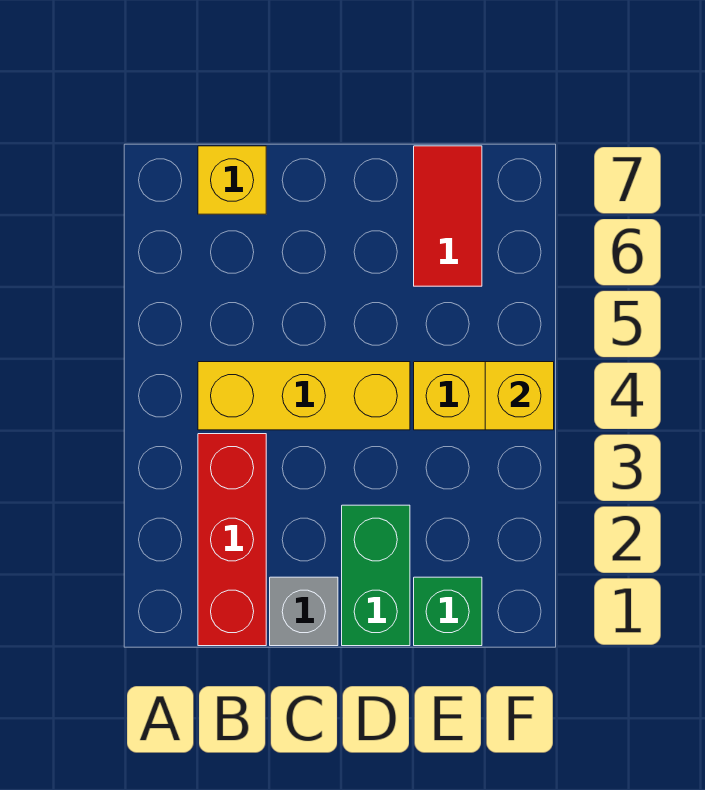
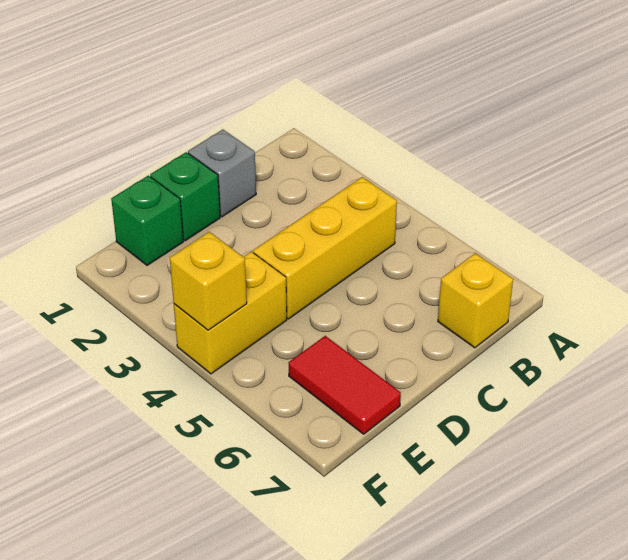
red 1x3 brick [198,434,266,646] -> none
green 1x2 brick [342,505,410,646] -> green 1x1 brick [150,152,220,241]

